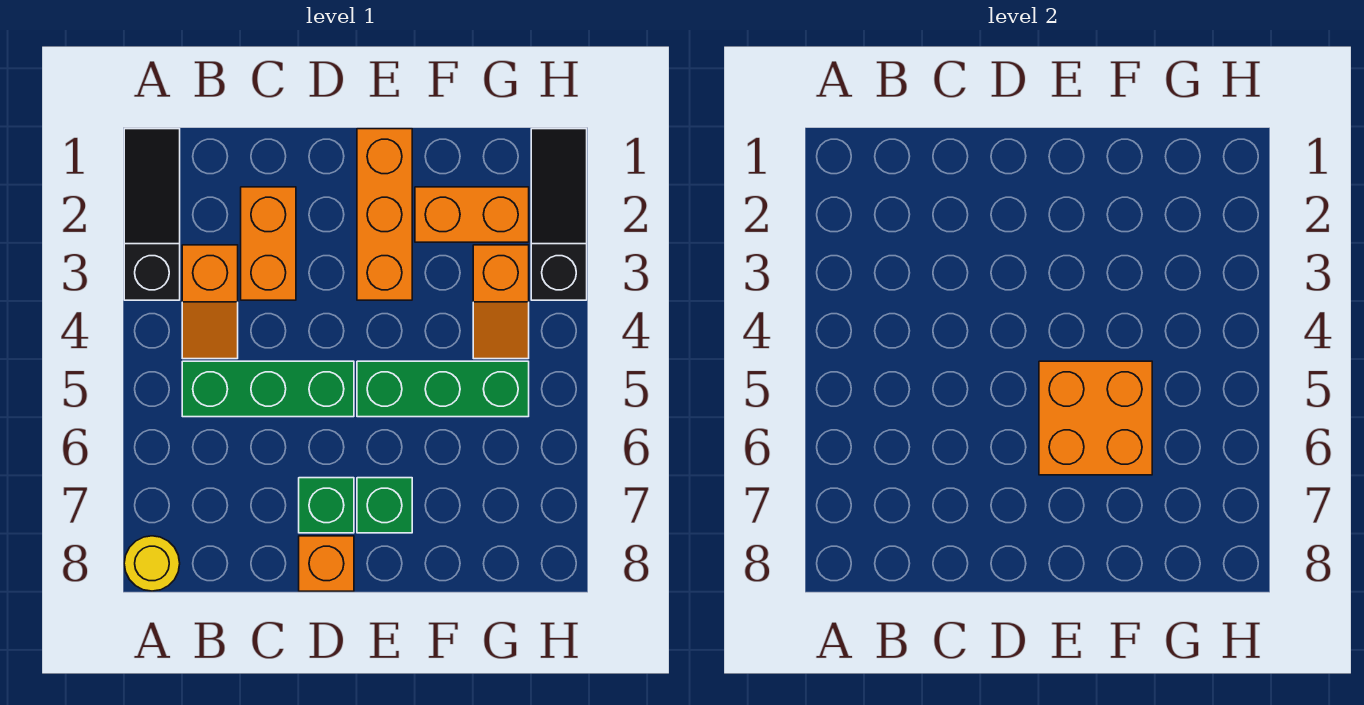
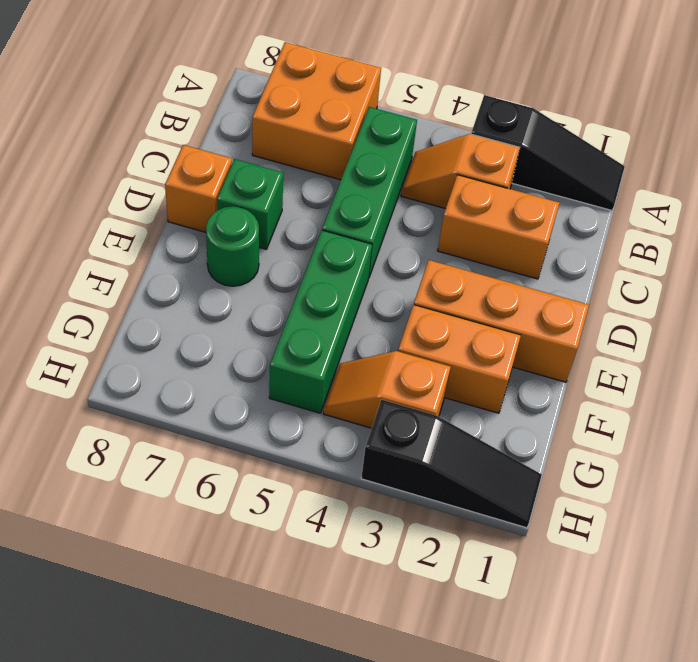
yellow 1x1 round brick [124,536,180,591] -> none
orange 2x2 brick [1039,361,1152,475] -> orange 2x2 brick moved to [252,42,381,180]
green 1x1 brick [357,478,412,533] -> green 1x1 round brick [206,206,259,286]
orange 1x2 brick [415,187,529,242] -> orange 1x2 brick turned to [398,305,521,413]

